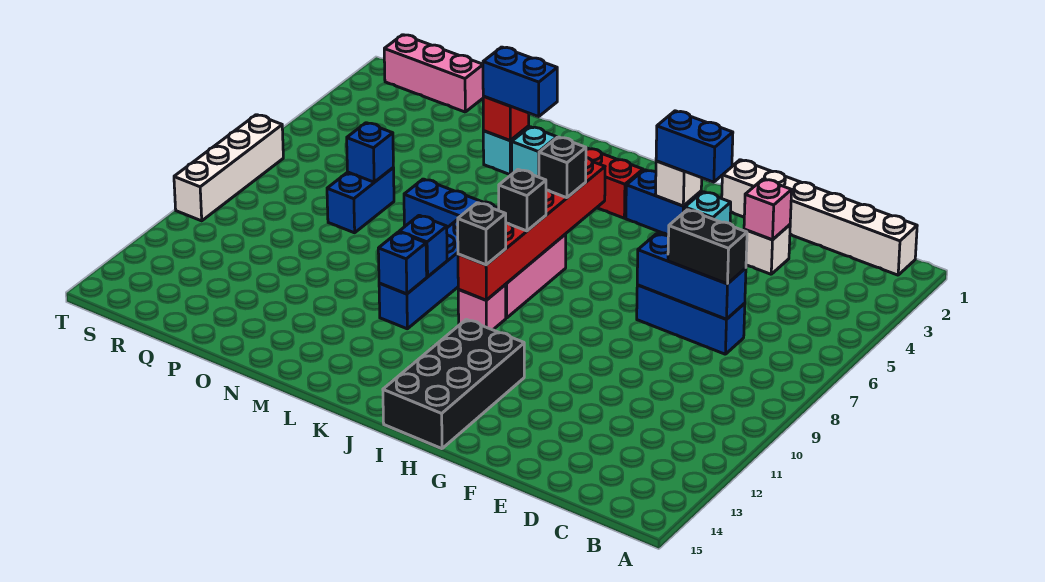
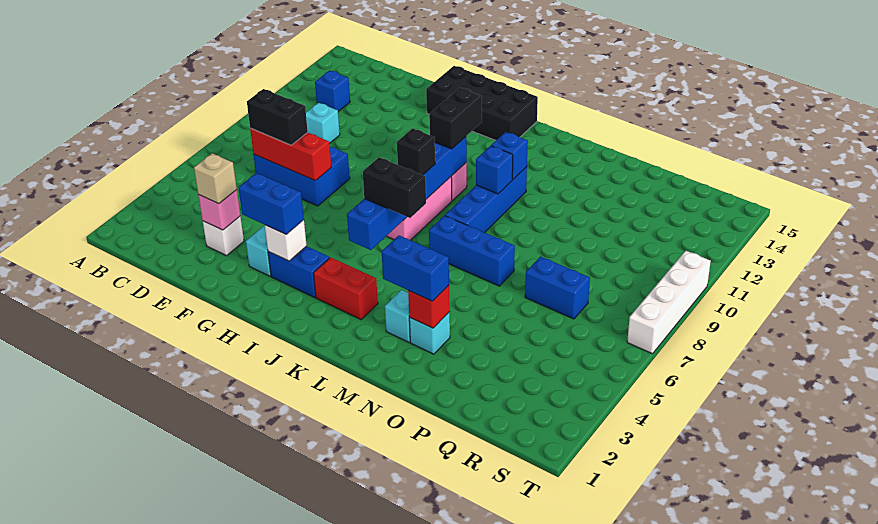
white 1x6 brick [722,160,917,275] -> none
blue 1x3 brick [637,285,745,354] -> blue 2x3 brick [253,147,350,206]
blue 1x3 brick [637,234,746,319] -> red 1x3 brick [250,128,331,181]
none -> cyan 1x1 brick [306,103,340,144]
none -> tan 1x1 brick [194,153,237,204]
black 2x4 brick [383,319,524,449] -> black 2x4 brick turned to [426,66,538,141]
red 1x6 brick [458,158,605,300] -> blue 1x6 brick [347,137,467,250]
black 1x1 brick [539,137,586,198] -> black 1x2 brick [363,157,426,218]
black 1x1 brick [458,203,506,265] -> black 1x2 brick [429,88,482,149]
blue 1x2 brick [327,168,394,233] -> blue 1x2 brick turned to [525,257,590,319]
blue 1x1 brick [347,123,393,182] -> blue 1x1 brick moved to [315,70,350,112]
pink 1x3 brick [384,35,483,112] -> none

